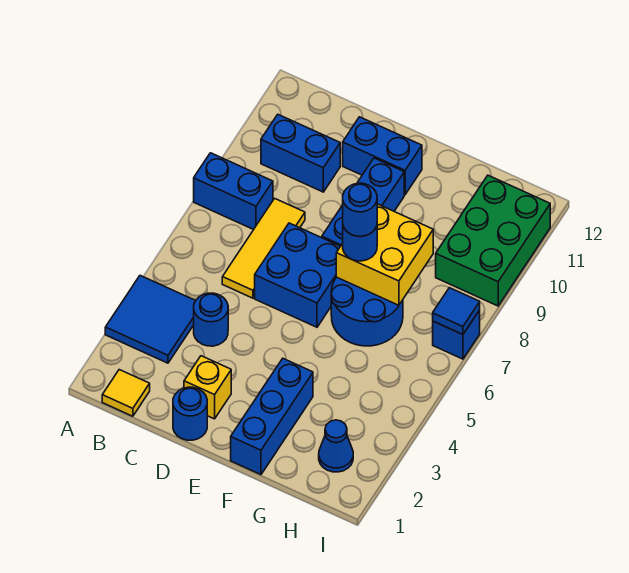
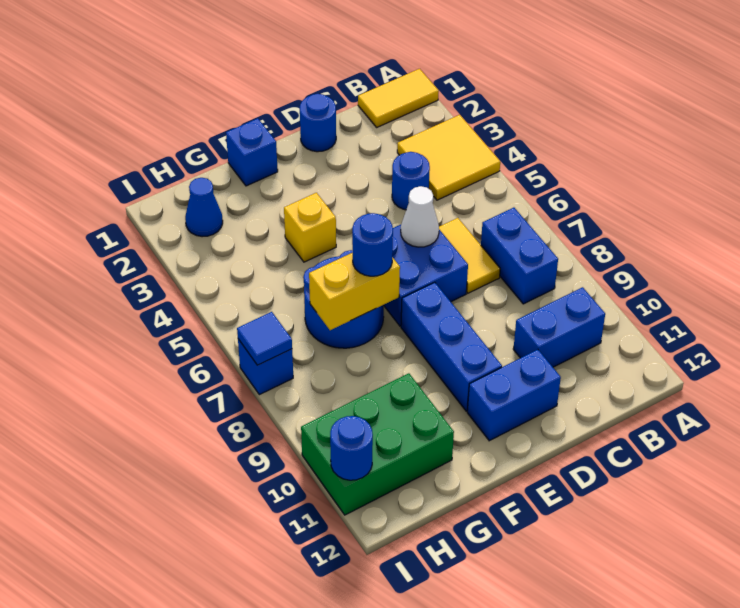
blue 2x2 tile [105,276,195,363] -> yellow 2x2 tile [397,115,500,200]
blue 1x2 brick [194,153,273,230] -> blue 1x2 brick turned to [481,208,558,304]
yellow 1x1 tile [102,370,150,416] -> yellow 1x2 tile [358,69,439,127]
yellow 1x3 tile [222,198,305,298] -> yellow 1x2 tile [439,218,500,293]
yellow 1x1 brick [184,356,231,419] -> yellow 1x1 brick moved to [284,193,336,262]
none -> white 1x1 cone [401,186,439,247]
blue 1x3 brick [231,359,313,475] -> blue 1x1 brick [226,118,278,186]
yellow 2x2 brick [336,204,433,305] -> yellow 1x2 brick [309,253,400,330]
blue 1x1 round brick [343,183,377,236] -> blue 1x1 round brick moved to [330,416,373,480]
green 2x3 brick [436,175,550,306] -> green 2x3 brick turned to [301,373,454,515]

